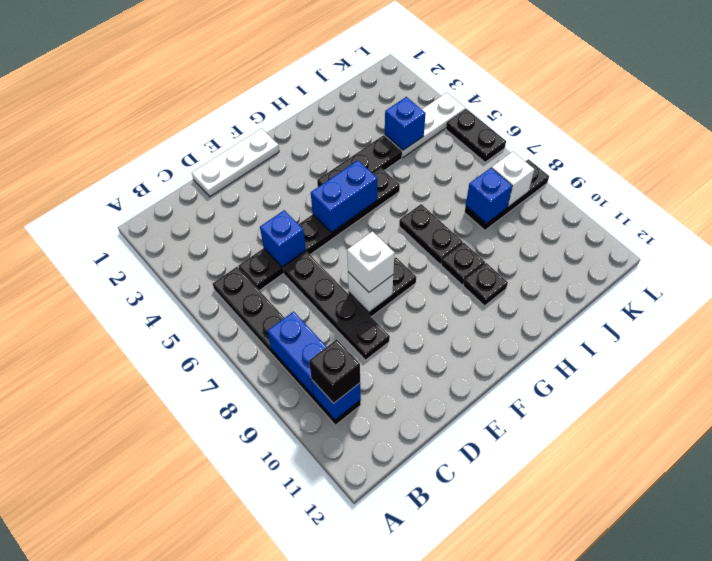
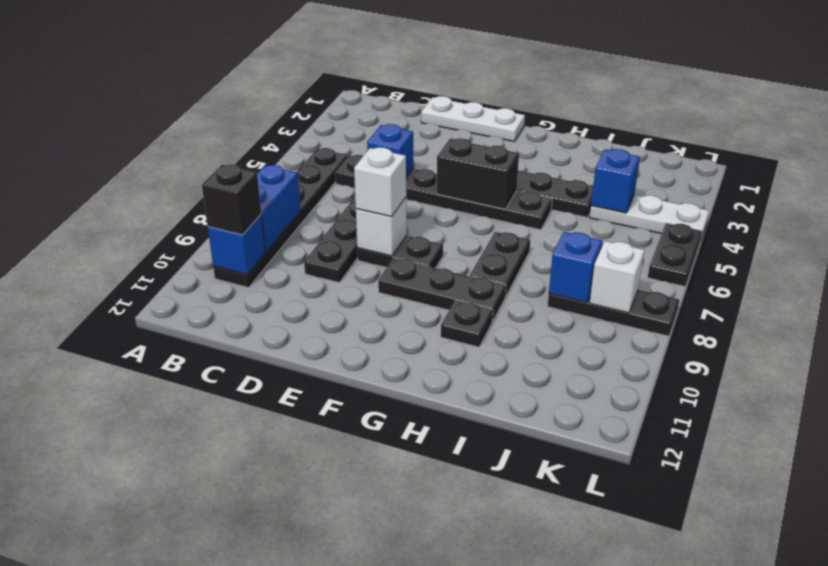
blue 1x2 brick [311,160,378,232] -> black 1x2 brick [437,138,519,209]
black 1x1 plate [441,243,485,285] -> black 1x3 plate [378,258,506,320]

